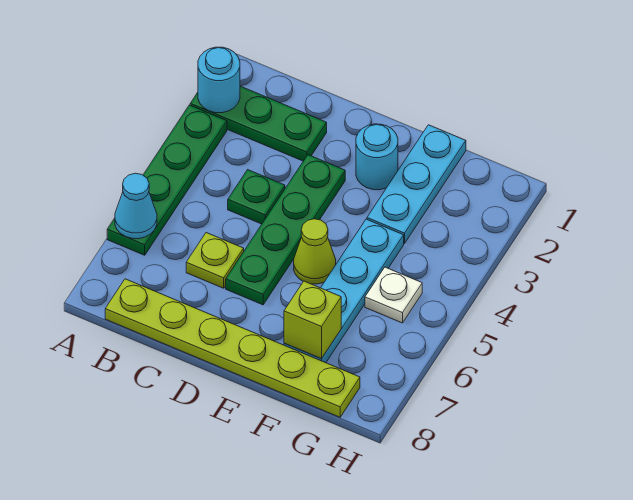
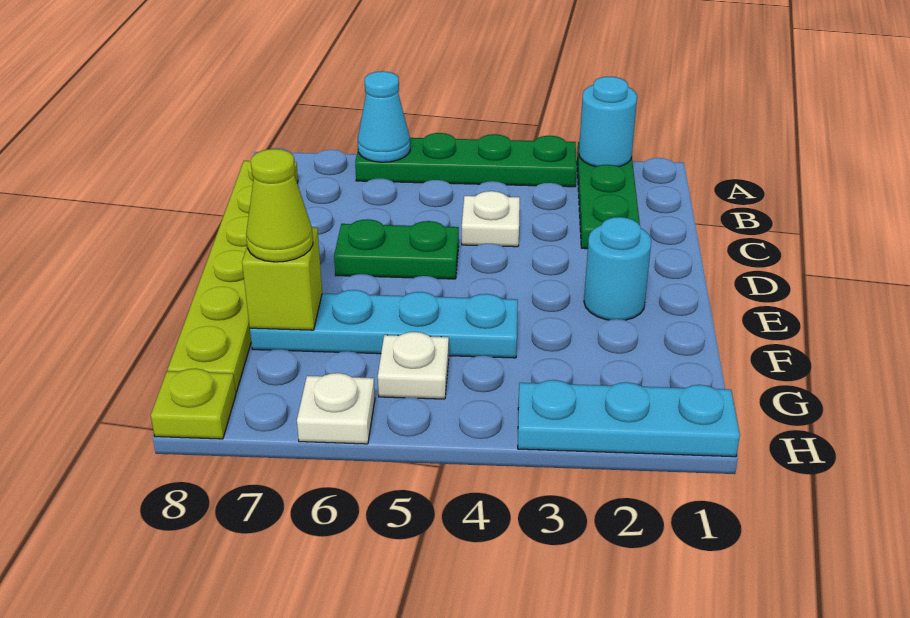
green 1x1 plate [228,170,285,224] -> white 1x1 plate [462,191,520,247]
lime 1x1 plate [186,233,244,288] -> lime 1x1 plate moved to [151,368,236,439]
green 1x4 plate [226,155,345,305] -> green 1x2 plate [334,219,459,279]
lime 1x1 cone [294,219,336,284] -> lime 1x1 cone moved to [246,149,313,262]
cyan 1x3 plate [367,125,466,244] -> cyan 1x3 plate moved to [518,380,740,457]
none -> white 1x1 plate [297,373,375,444]

